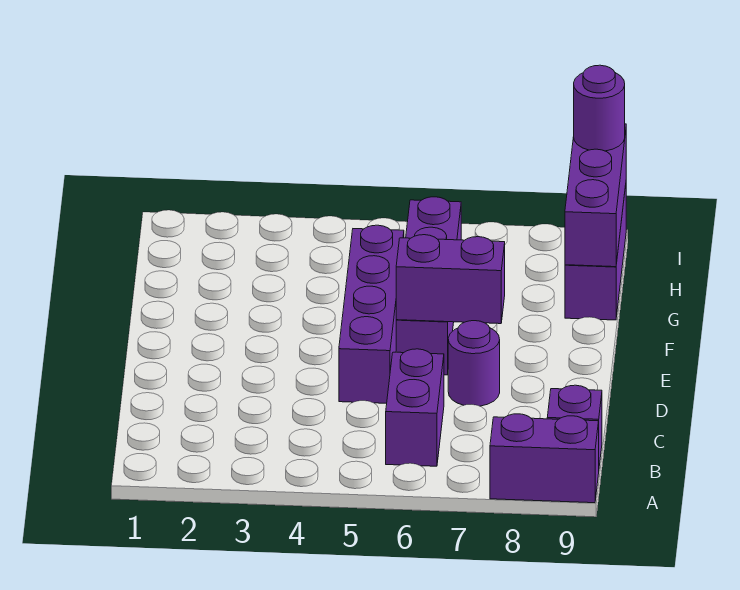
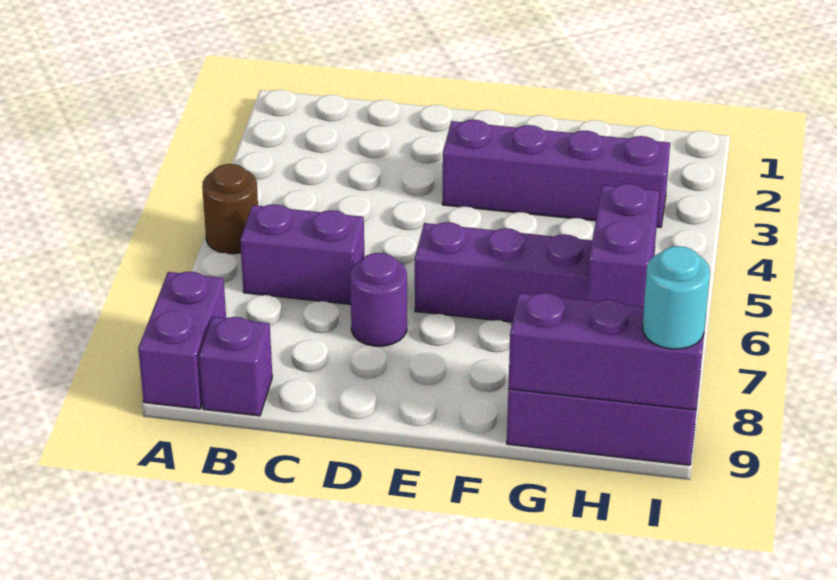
none -> brown 1x1 round brick [202,164,258,254]
purple 1x4 brick [339,225,404,403] -> purple 1x4 brick moved to [442,120,670,228]
purple 1x2 brick [396,235,505,324] -> purple 1x2 brick moved to [587,184,659,306]
purple 1x1 round brick [574,65,625,151] -> cyan 1x1 round brick [643,246,710,349]

